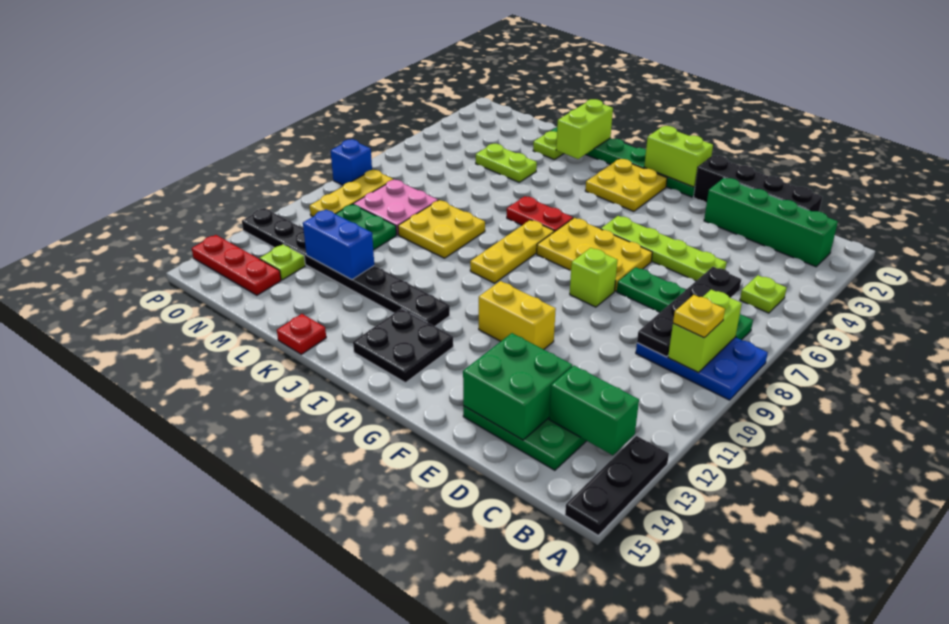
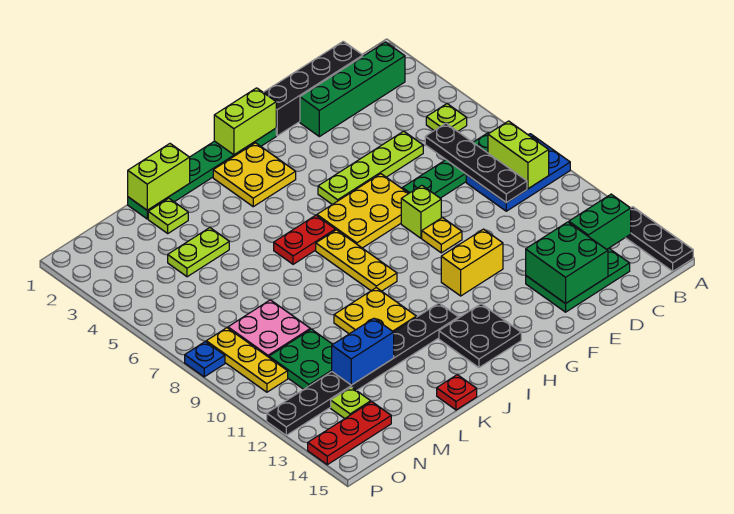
yellow 1x1 plate [673,295,725,338] -> yellow 1x1 plate moved to [422,218,462,253]
lime 1x2 brick [556,99,613,159] -> lime 1x2 brick turned to [128,144,190,210]
yellow 2x2 plate [398,200,485,258] -> yellow 2x2 plate moved to [334,288,416,334]
blue 1x1 brick [331,139,372,185] -> blue 1x1 plate [185,342,225,377]

